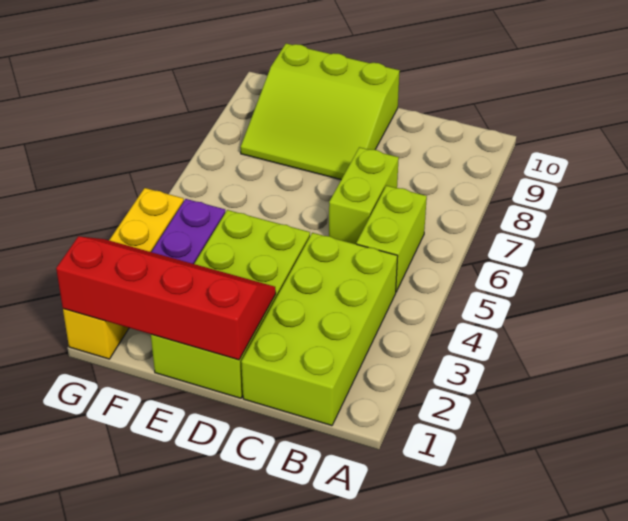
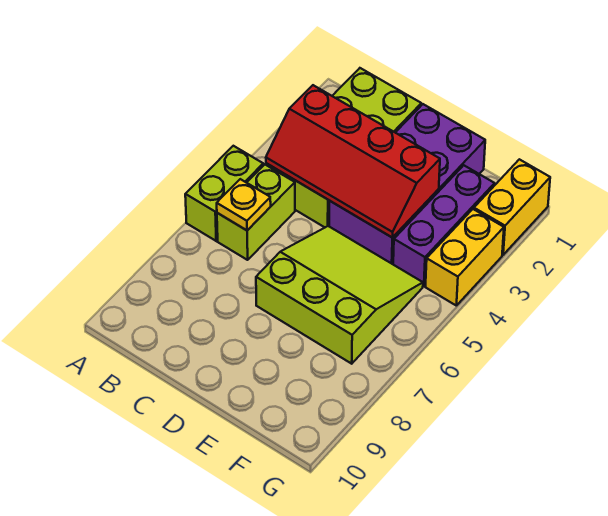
none -> yellow 1x1 plate [217,179,271,230]
lime 1x2 brick [329,147,399,244] -> lime 1x2 brick moved to [185,146,263,241]
lime 2x4 brick [151,210,310,398] -> purple 2x4 brick [329,104,485,264]
red 2x4 slope [56,236,276,360] -> red 2x4 slope moved to [266,85,440,238]
lime 3x3 slope [241,43,400,180] -> lime 3x3 slope moved to [256,226,423,364]

